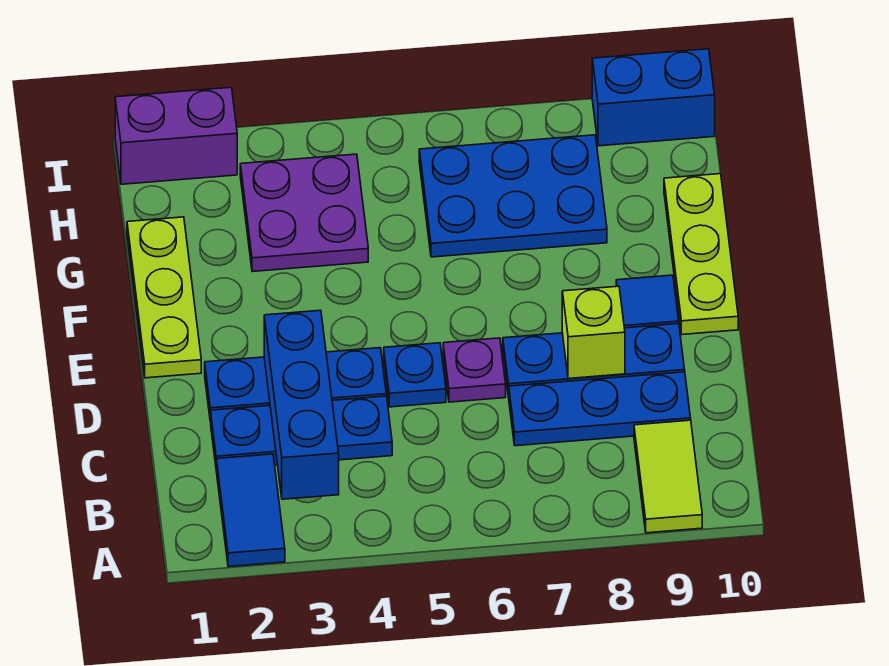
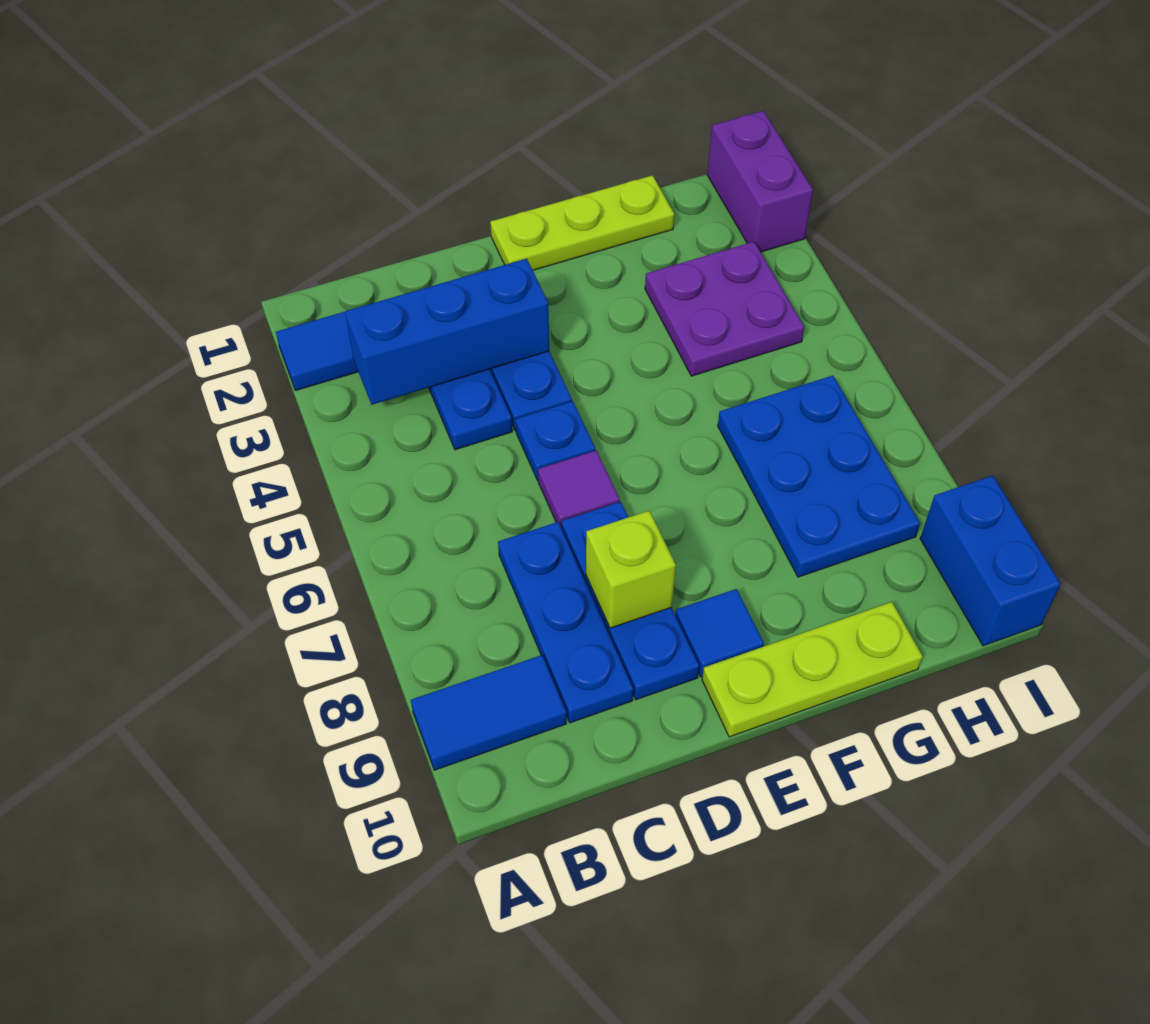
lime 1x2 tile [634,420,702,533] -> blue 1x2 tile [411,655,566,770]
purple 1x1 plate [443,338,506,402] -> purple 1x1 tile [538,450,620,528]

